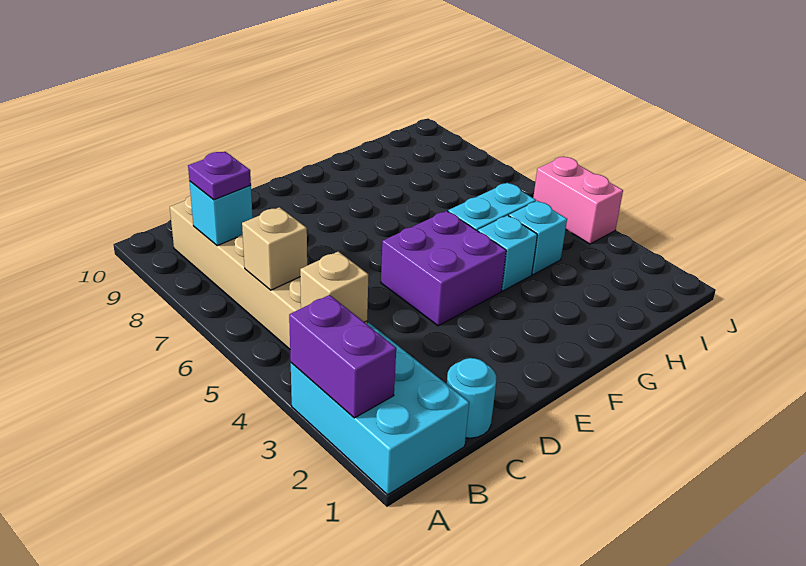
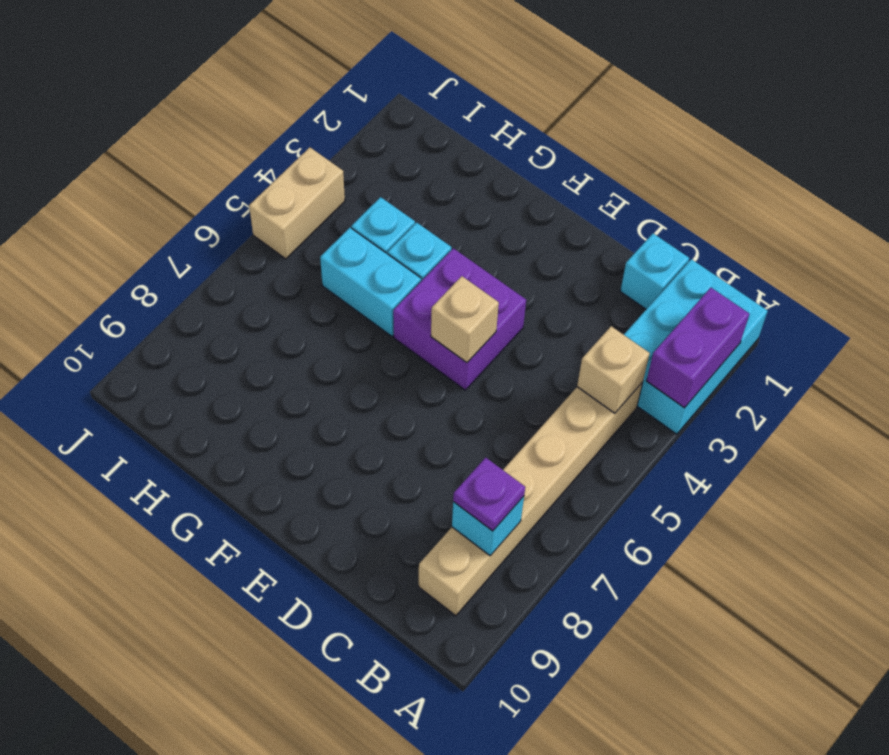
tan 1x1 brick [242,207,307,290] -> tan 1x1 brick moved to [431,276,499,363]
cyan 1x1 round brick [447,358,496,438] -> cyan 1x1 brick [620,234,689,309]
pink 1x2 brick [533,157,623,244] -> tan 1x2 brick [249,147,345,259]

